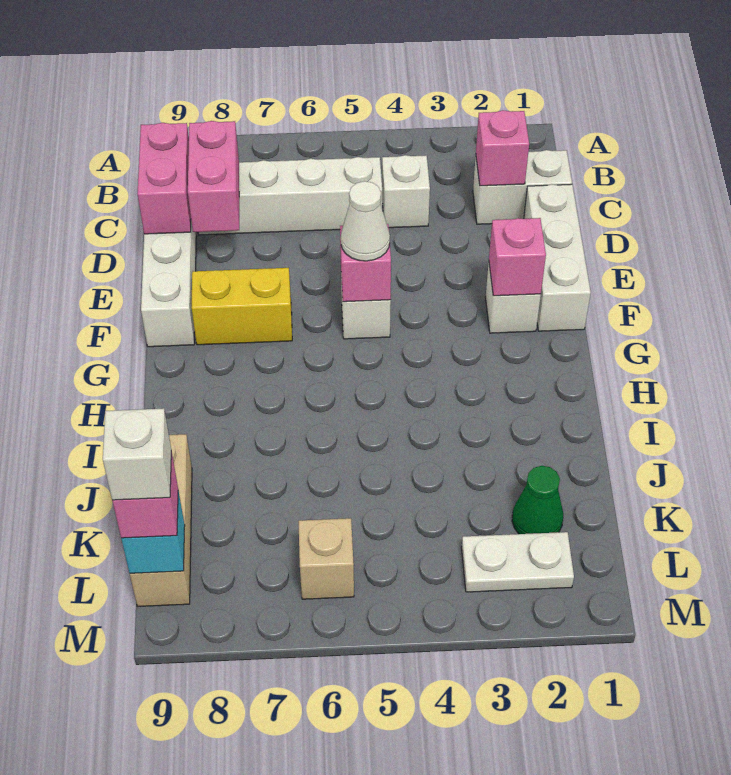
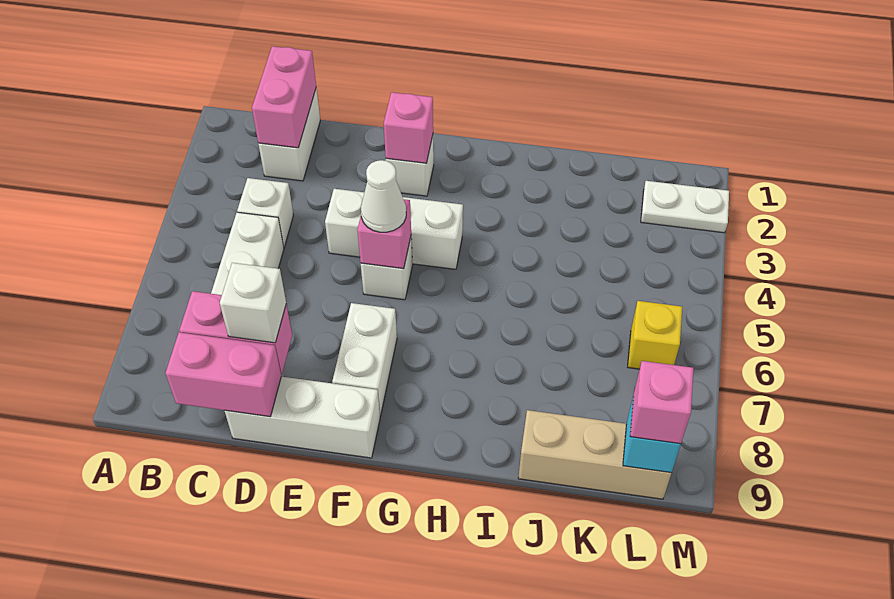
pink 1x1 brick [476,110,529,186] -> pink 1x2 brick [252,46,316,148]
white 1x3 brick [524,184,591,331] -> white 1x3 brick moved to [325,189,463,269]
yellow 1x2 brick [191,268,292,345] -> white 1x2 brick [332,303,397,416]
green 1x1 cone [512,466,563,534] -> none
white 1x2 plate [462,532,574,592] -> white 1x2 plate turned to [641,181,729,233]
tan 1x1 brick [298,518,354,599] -> yellow 1x1 brick [628,301,682,369]
white 1x1 brick [103,408,171,500] -> white 1x1 brick moved to [220,263,286,343]

